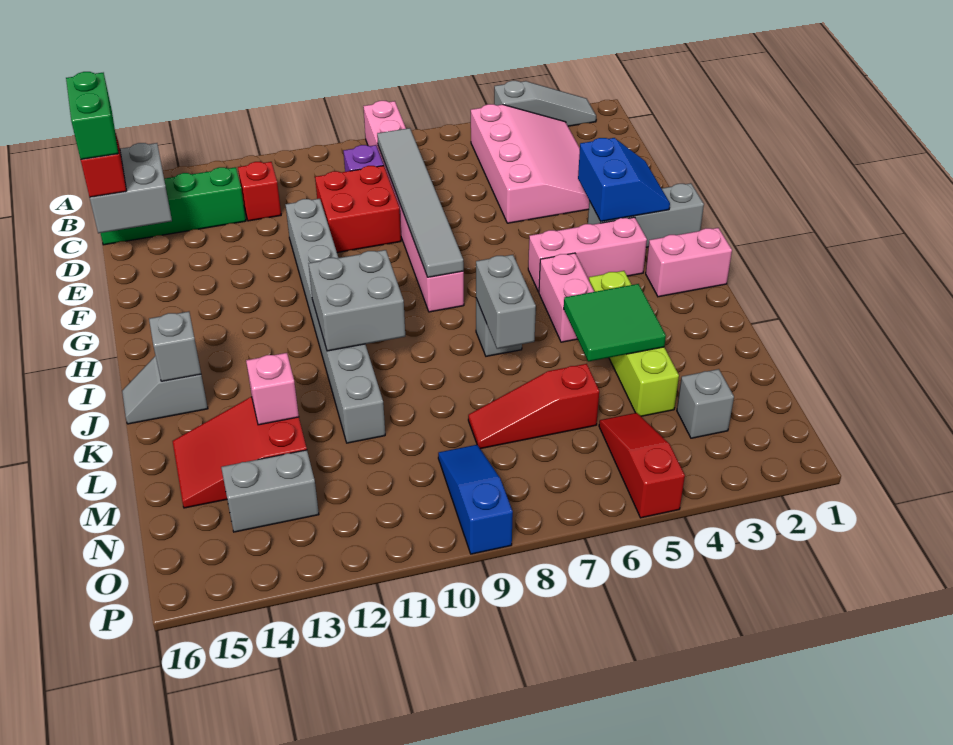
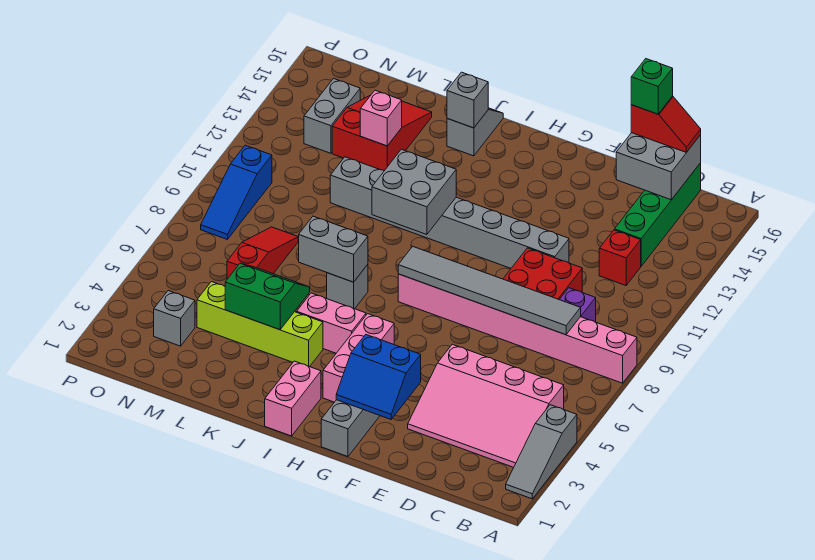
green 1x2 brick [66,72,119,159] -> green 1x1 brick [631,59,673,114]
green 2x2 tile [564,284,666,362] -> green 2x2 slope [225,263,310,330]
red 1x3 slope [599,413,685,518] -> none
blue 1x3 slope [438,445,513,554] -> blue 1x3 slope turned to [201,145,272,240]

